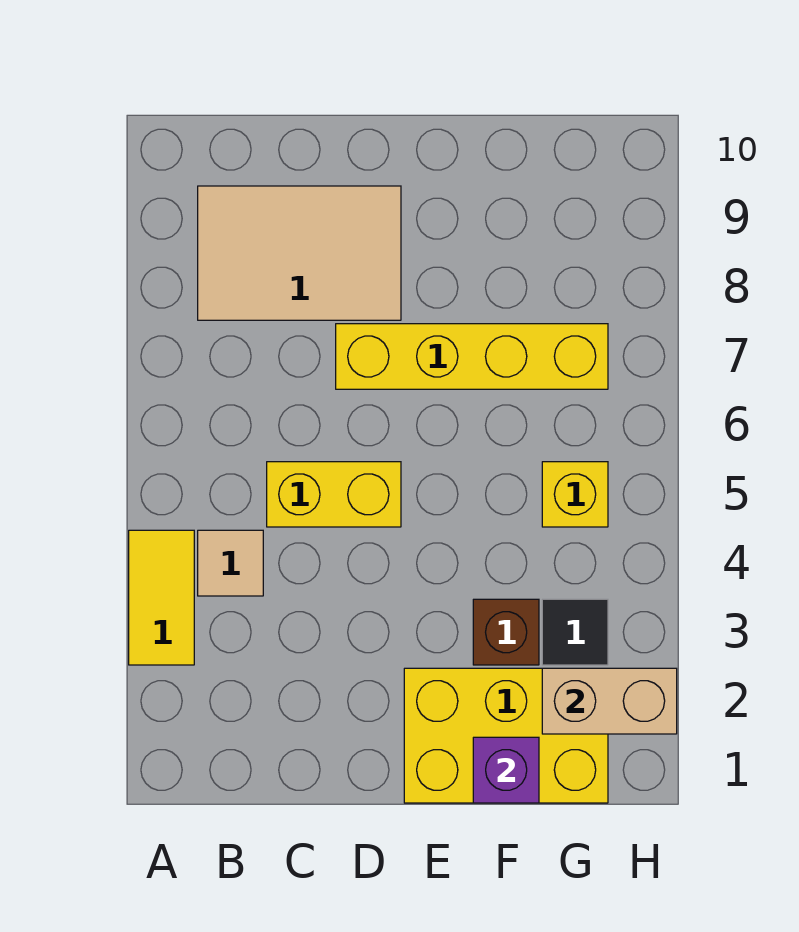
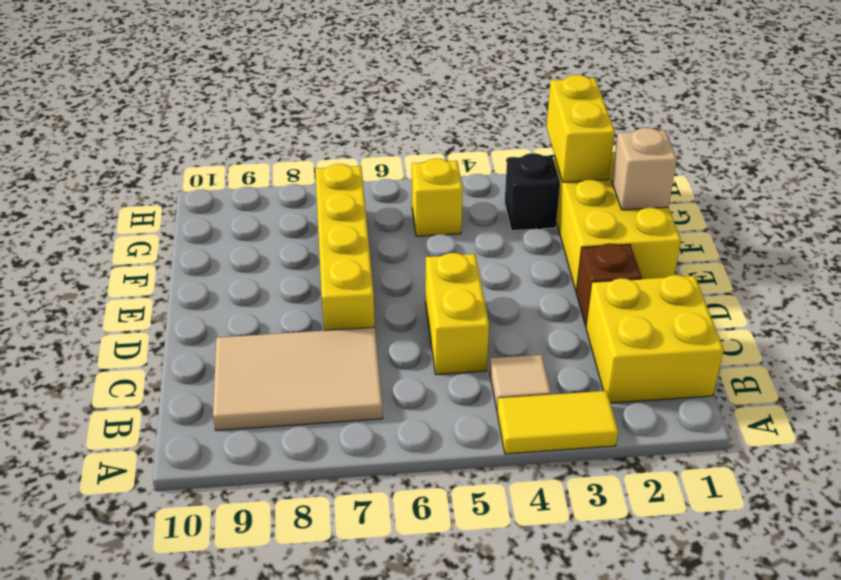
none -> yellow 2x2 brick [586,275,724,403]
tan 2x3 tile [198,186,401,320] -> tan 2x3 tile turned to [213,327,383,431]
purple 1x1 brick [473,737,539,803] -> tan 1x1 brick [612,128,677,210]
brown 1x1 brick [473,599,539,665] -> brown 1x1 brick moved to [576,243,642,326]
tan 1x2 brick [542,668,677,734] -> yellow 1x2 brick [547,75,615,182]
black 1x1 tile [542,599,608,665] -> black 1x1 brick [505,153,560,231]

